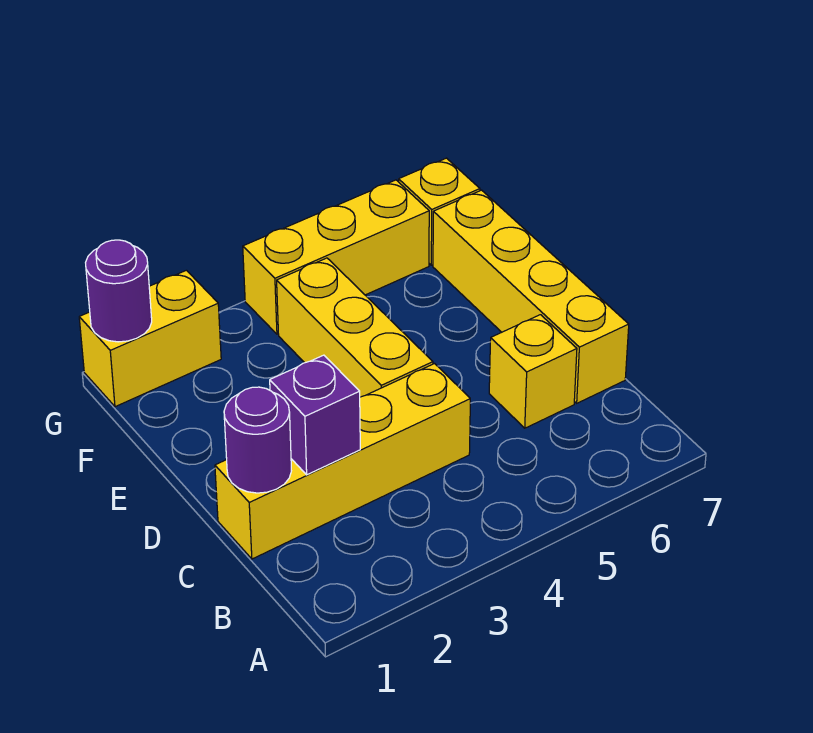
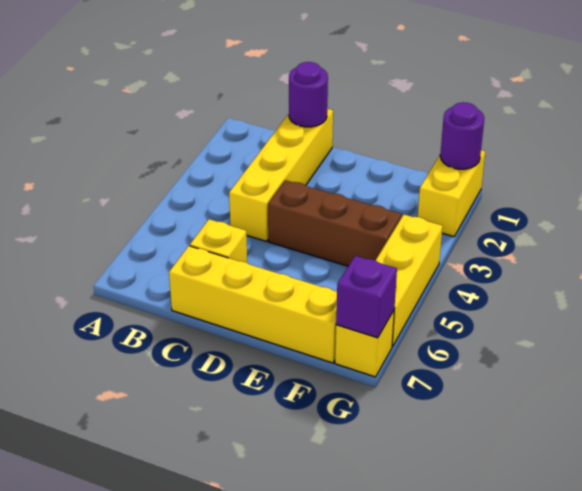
purple 1x1 brick [270,355,360,475] -> purple 1x1 brick moved to [336,256,397,338]
yellow 1x3 brick [277,258,433,397] -> brown 1x3 brick [268,180,402,266]

